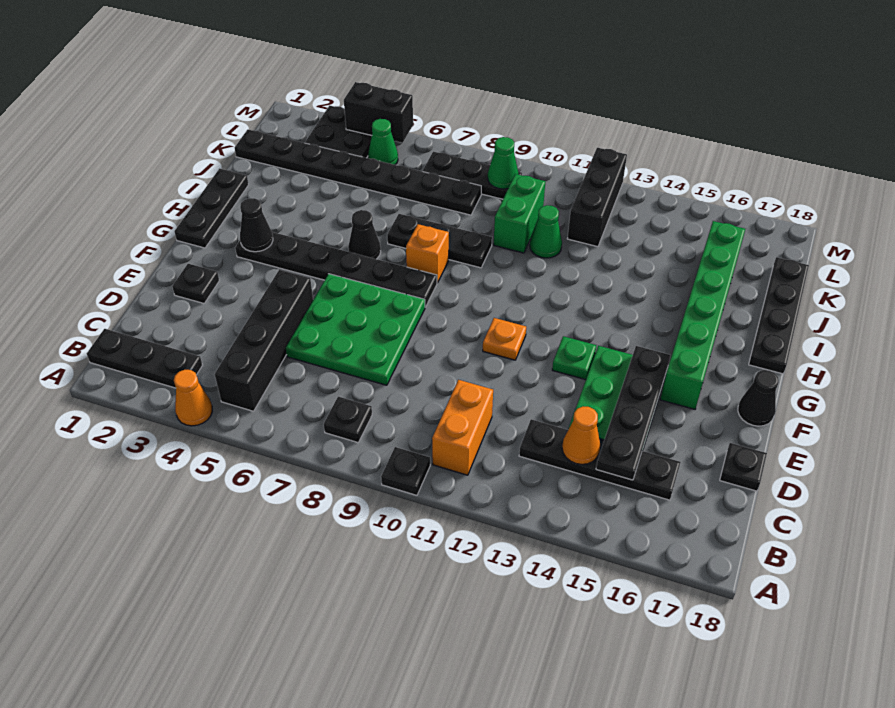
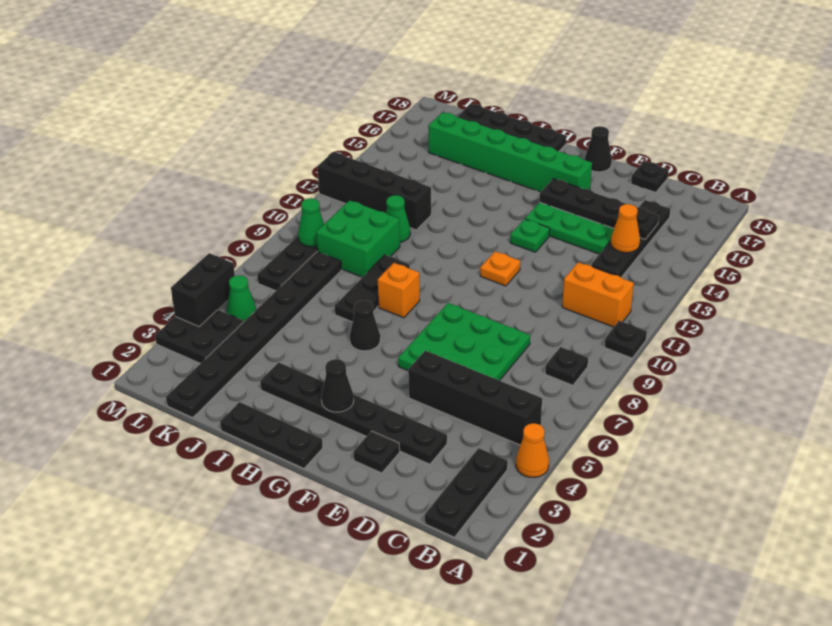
black 1x6 plate [235,232,437,307] -> black 1x6 plate turned to [260,362,447,464]
green 1x2 brick [494,174,545,253] -> green 2x2 brick [316,200,400,277]
black 1x3 brick [567,148,627,247] -> black 1x4 brick [318,152,431,230]

